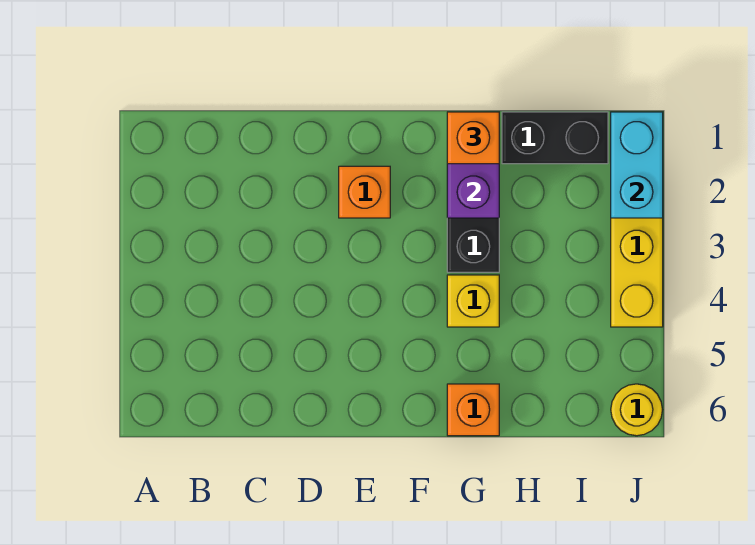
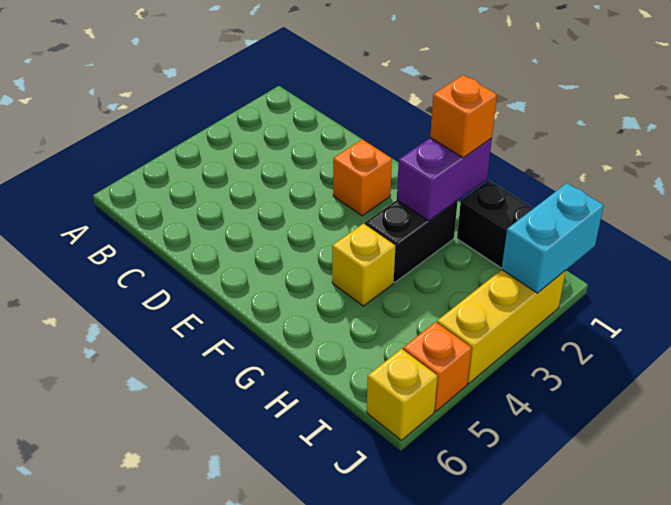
orange 1x1 brick [447,384,499,436] -> orange 1x1 brick moved to [403,322,472,411]
yellow 1x1 round brick [611,384,662,436] -> yellow 1x1 brick [367,349,438,440]

